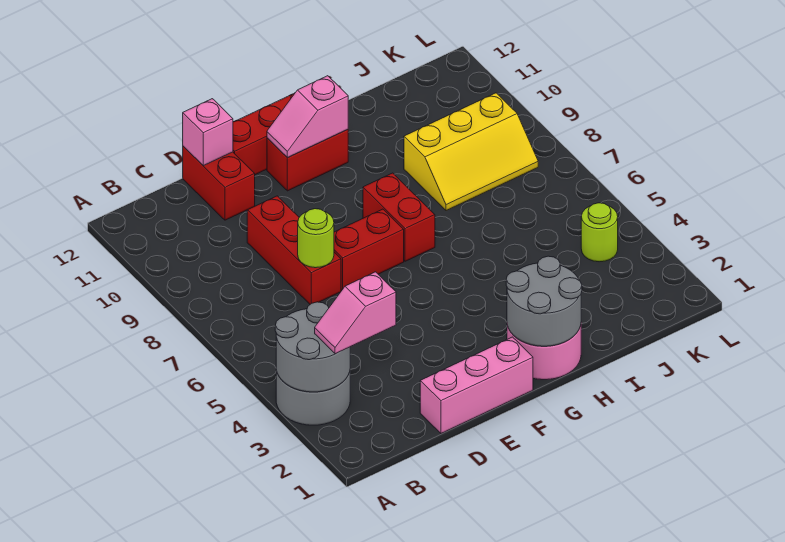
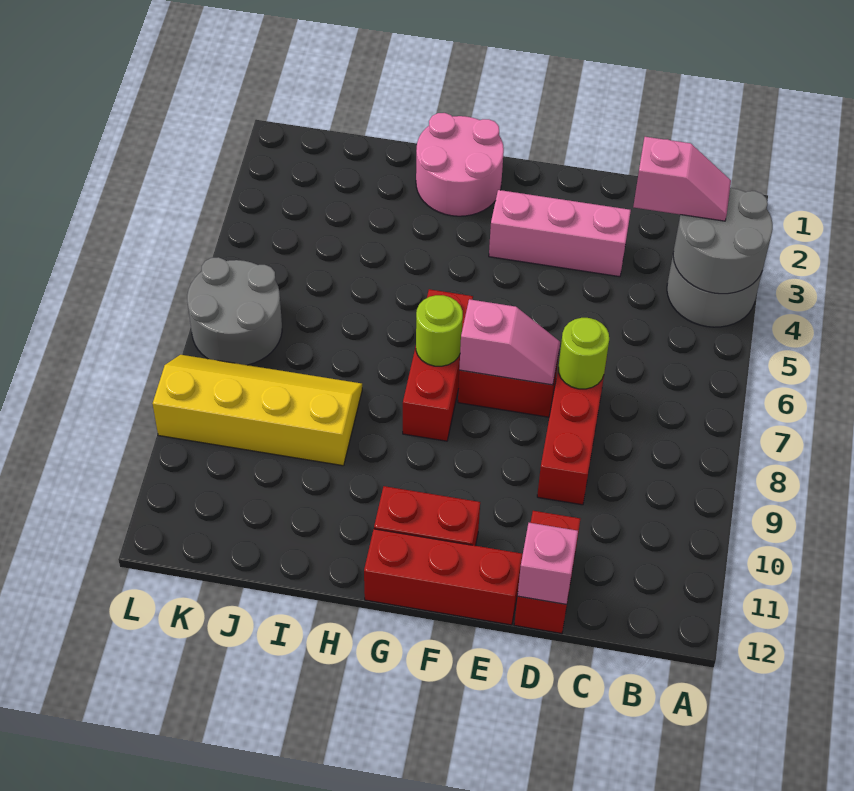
pink 1x3 brick [420,337,533,433] -> pink 1x3 brick moved to [489,190,631,277]
pink 1x2 slope [267,76,348,158] -> pink 1x2 slope moved to [459,299,560,385]
grey 2x2 round brick [506,256,582,346] -> grey 2x2 round brick moved to [187,257,282,365]
red 1x2 brick [363,173,435,261] -> red 1x3 brick [403,289,473,441]
yellow 2x3 slope [404,93,538,211] -> yellow 2x4 slope [153,355,362,466]
lime 1x1 round brick [581,203,618,262] -> lime 1x1 round brick moved to [416,295,463,366]

